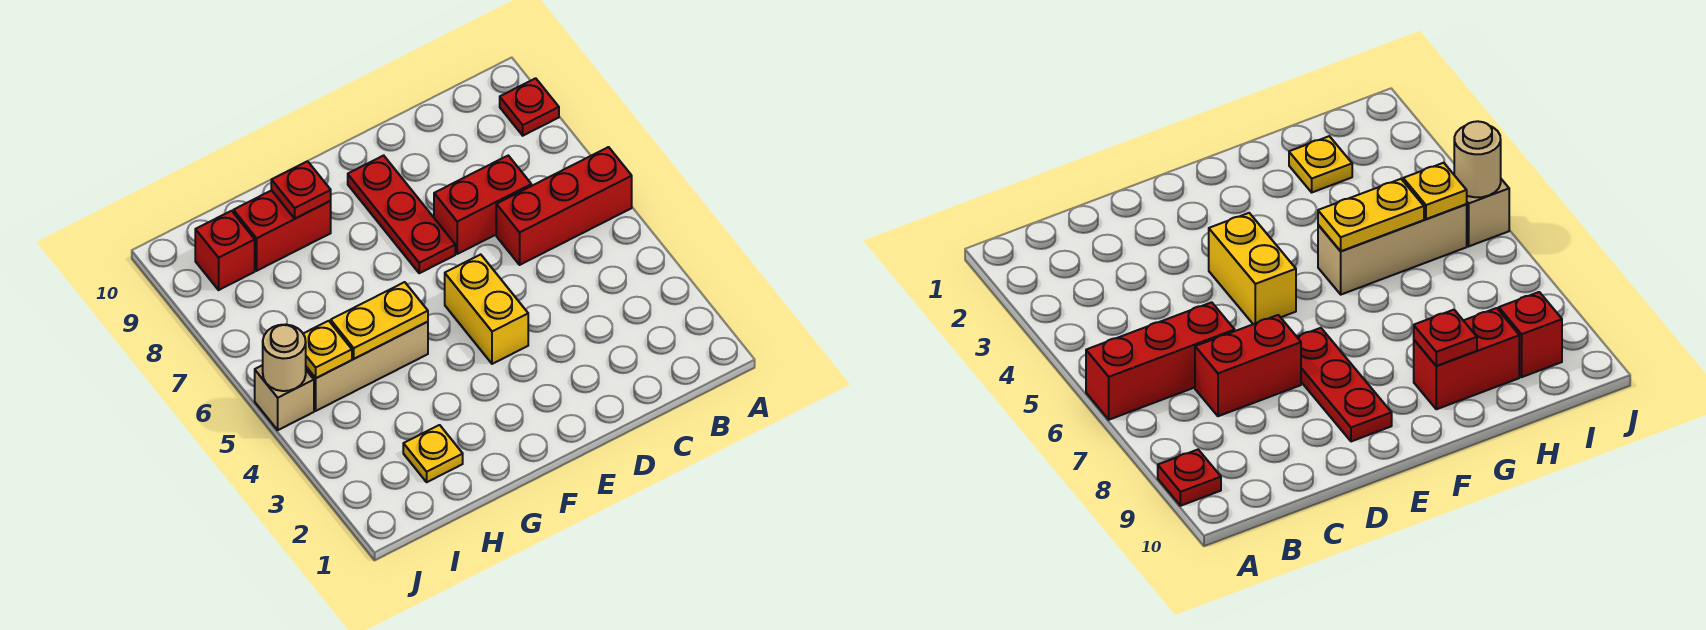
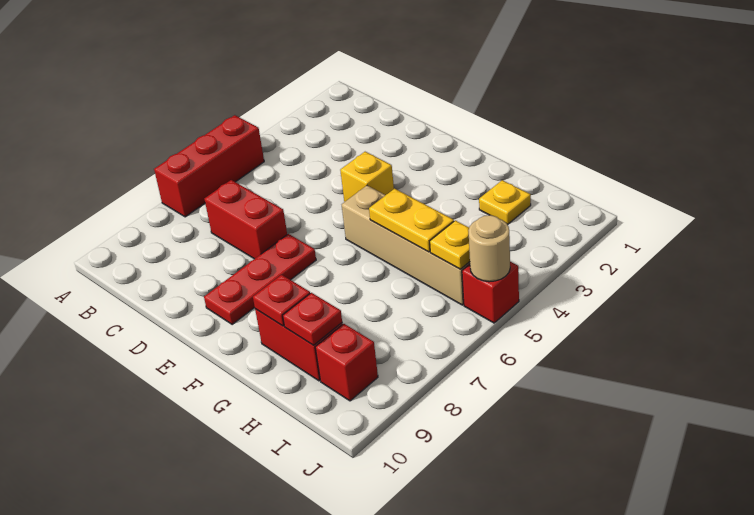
red 1x3 brick [496,147,632,265] -> red 1x3 brick turned to [154,115,264,217]
red 1x1 plate [500,78,559,136] -> red 1x1 plate moved to [283,293,342,345]
yellow 1x2 brick [445,254,528,364] -> yellow 1x1 brick [340,152,394,202]
tan 1x3 brick [306,322,428,411] -> tan 1x4 brick [342,186,470,305]
tan 1x1 brick [255,365,314,430] -> red 1x1 brick [462,262,519,323]

